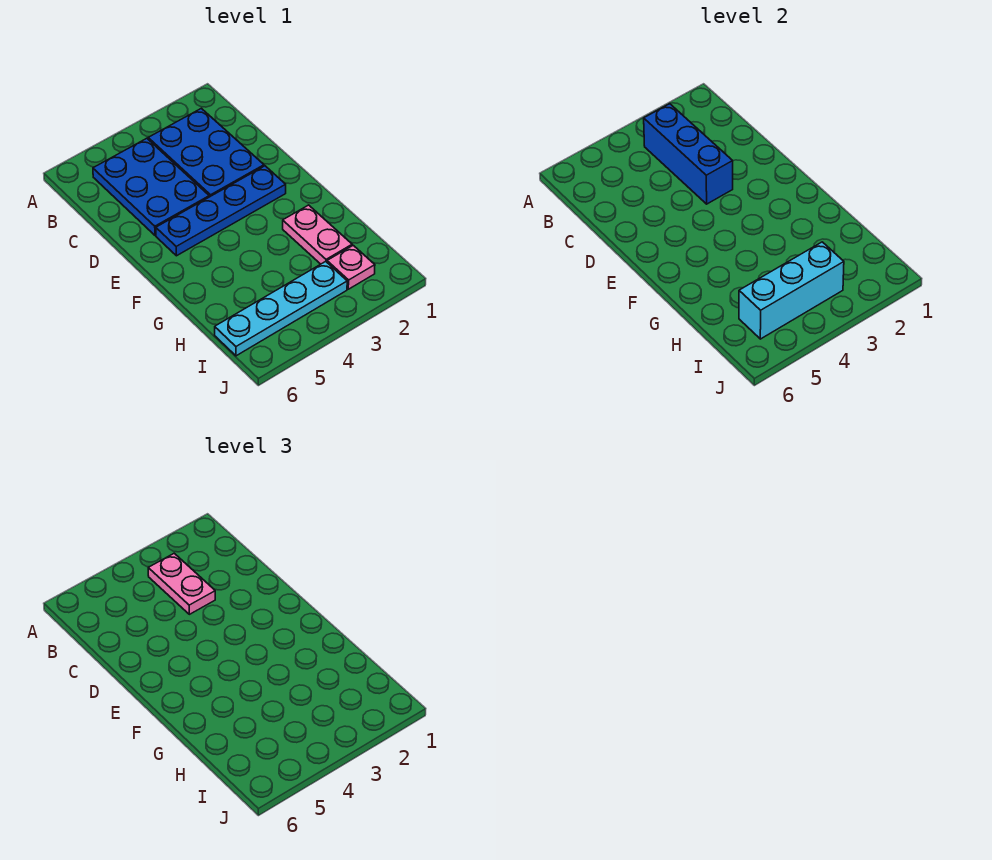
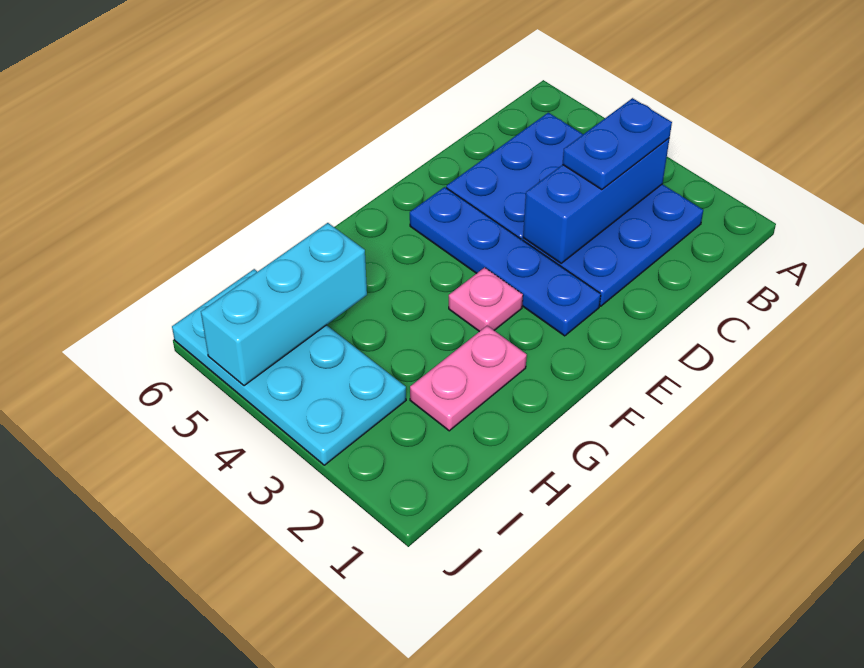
pink 1x2 plate [148,553,215,614] -> blue 1x2 plate [563,98,672,190]
pink 1x1 plate [327,245,375,289] -> pink 1x1 plate moved to [449,267,523,332]
cyan 1x4 plate [215,261,347,356] -> cyan 2x4 plate [172,269,406,465]
cyan 1x3 brick [739,242,844,339] -> cyan 1x3 brick turned to [201,223,367,386]

